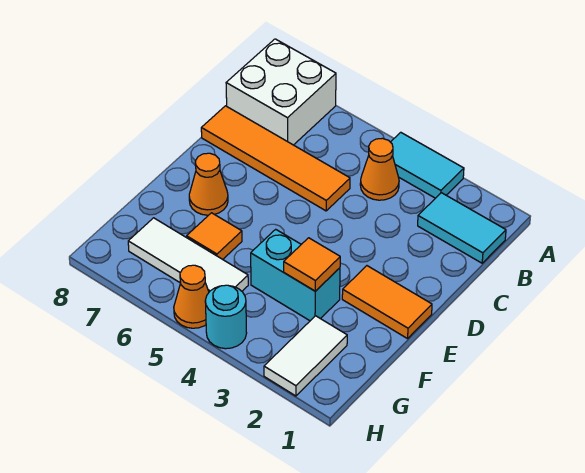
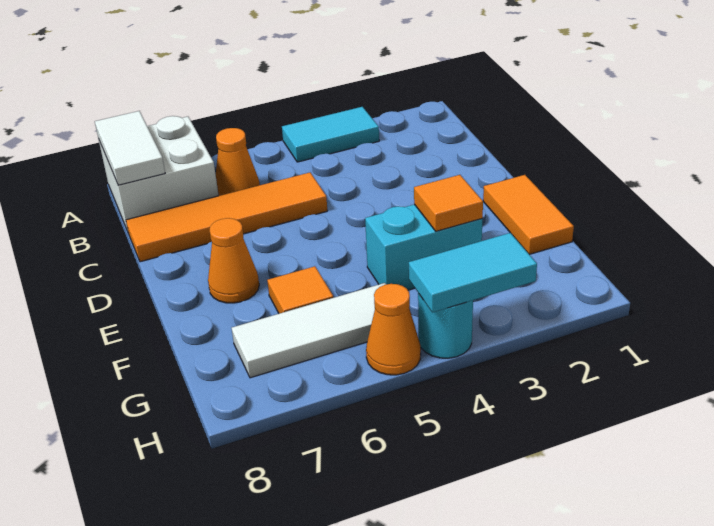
cyan 1x2 tile [418,193,506,263] -> cyan 1x2 tile moved to [409,233,537,312]
orange 1x1 cone [360,138,399,200] -> orange 1x1 cone moved to [216,128,260,196]
orange 1x2 tile [342,266,432,339] -> orange 1x2 tile turned to [483,175,574,254]
white 1x2 tile [264,316,347,396] -> white 1x2 tile moved to [95,111,165,185]

